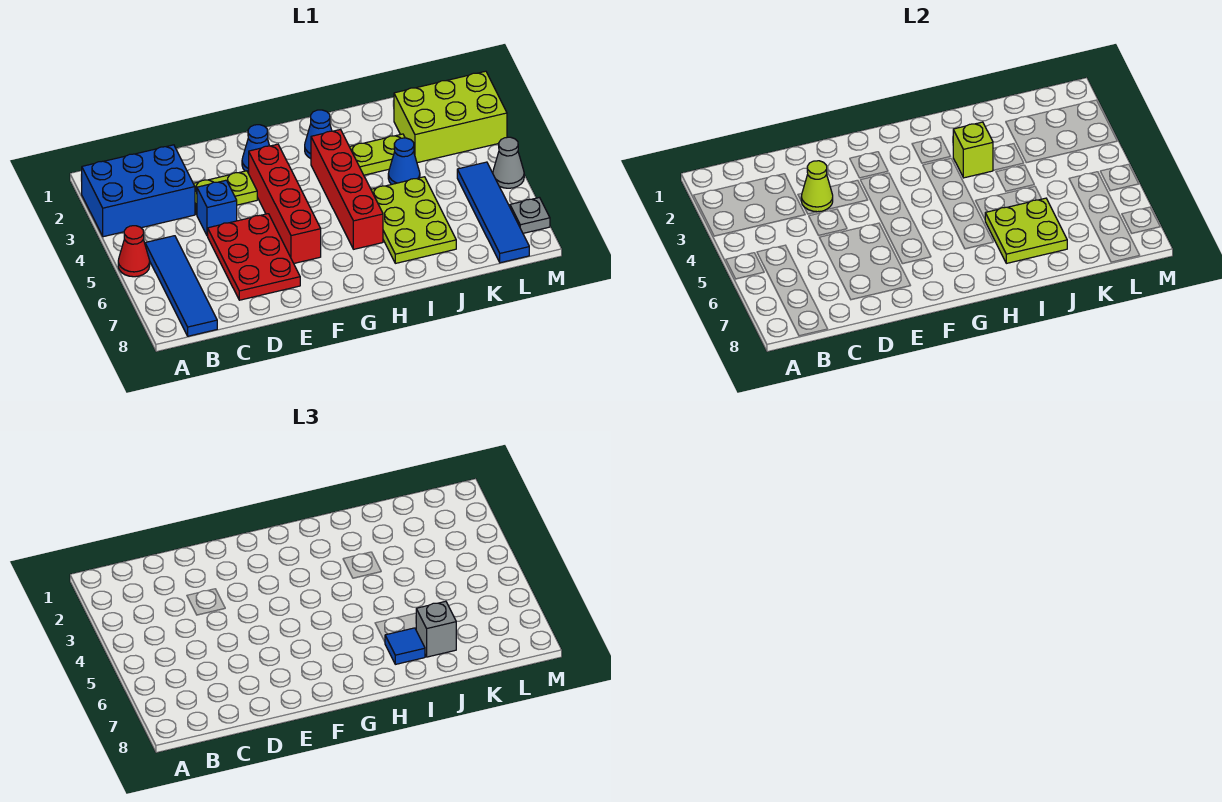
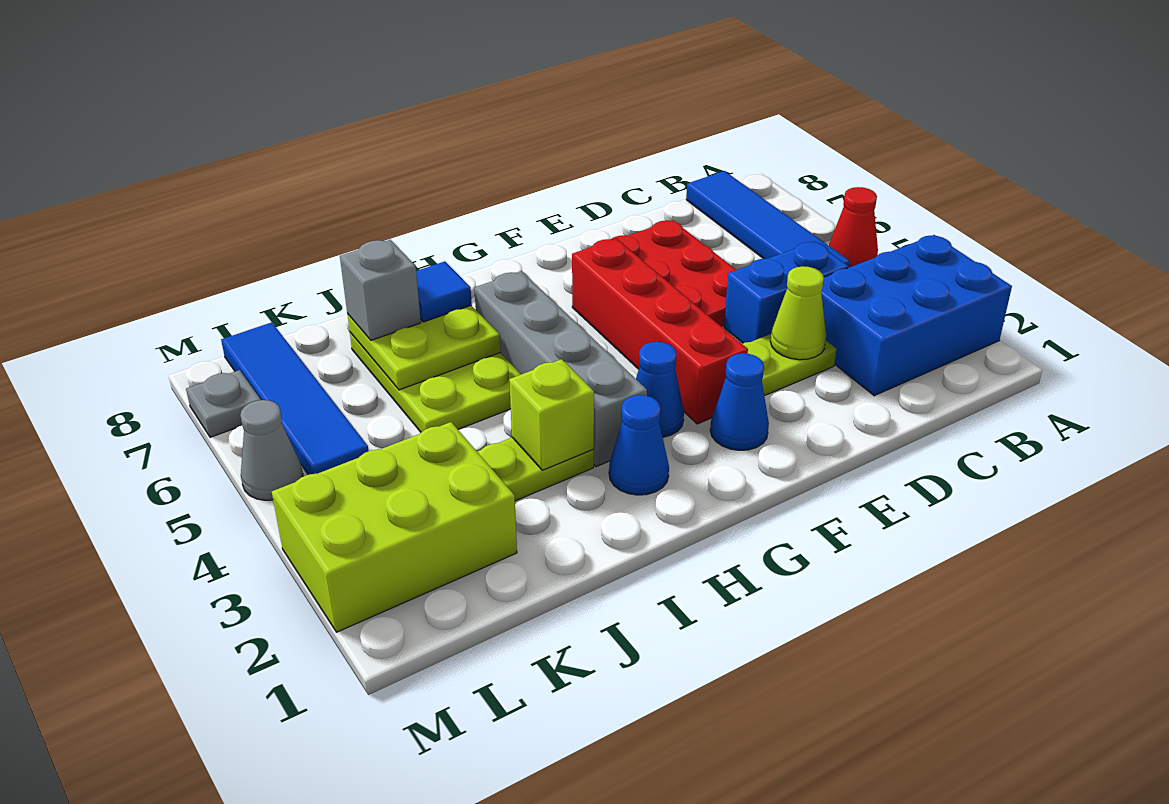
blue 1x1 brick [197,180,237,236] -> blue 1x2 brick [724,241,849,343]
red 1x4 brick [311,130,383,249] -> grey 1x4 brick [474,271,647,467]
blue 1x1 cone [388,138,420,185] -> blue 1x1 cone moved to [636,342,684,437]

